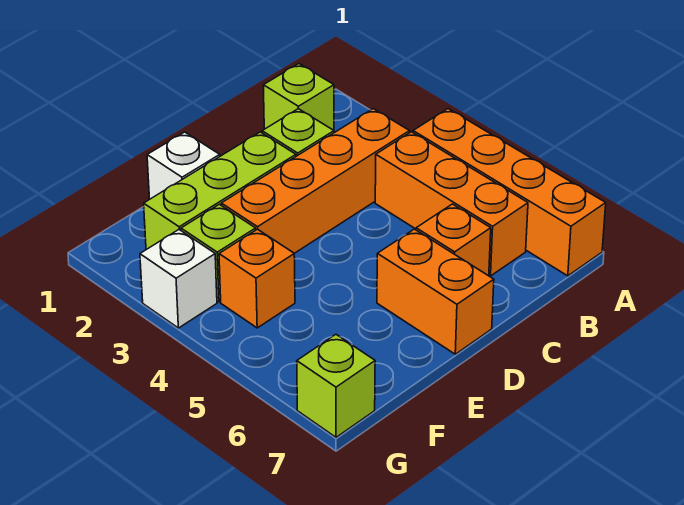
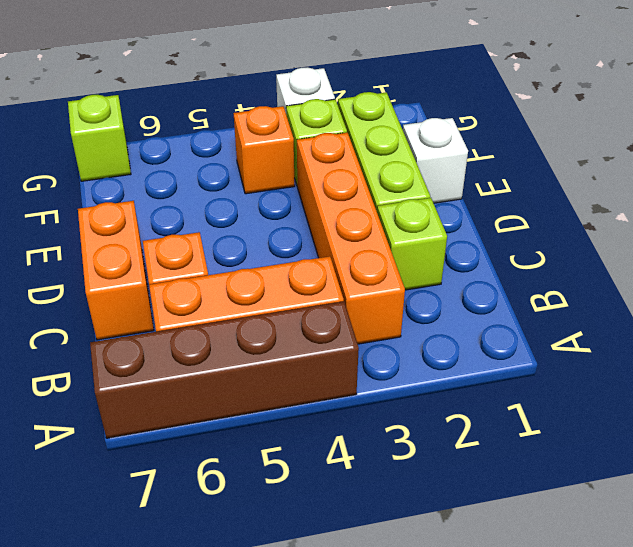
orange 1x4 brick [413,109,606,276] -> brown 1x4 brick [90,301,359,438]
lime 1x1 brick [263,64,334,130] -> none
orange 1x2 brick [377,229,494,354] -> orange 1x2 brick turned to [78,201,154,340]

